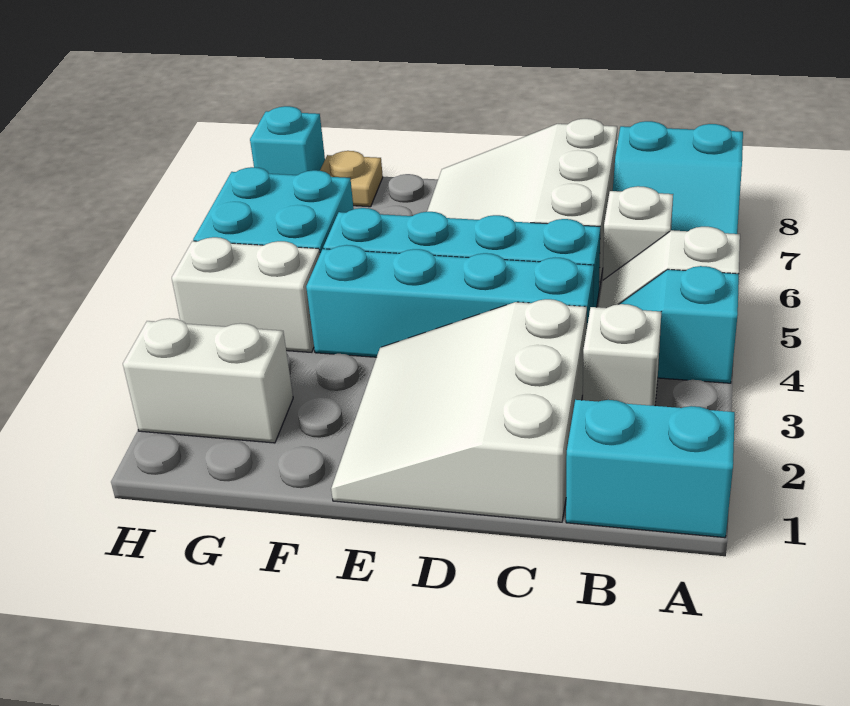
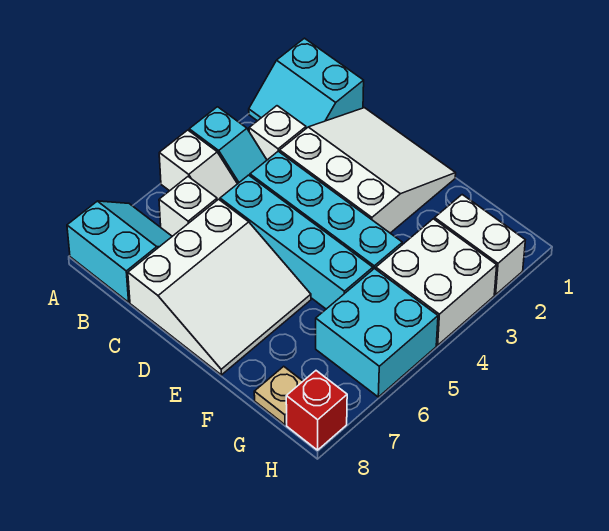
white 3x3 slope [331,299,587,522] -> white 3x3 slope turned to [280,108,456,233]
white 1x2 brick [172,237,320,352] -> white 2x2 brick [376,219,497,345]
cyan 1x1 brick [250,106,325,175] -> red 1x1 brick [286,371,347,450]

